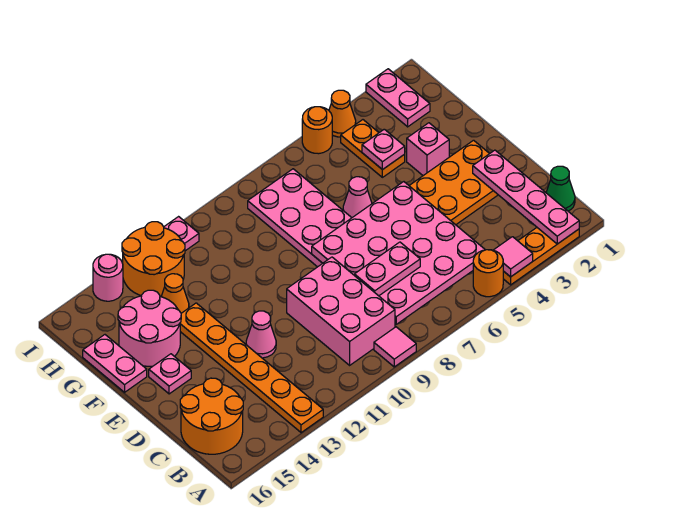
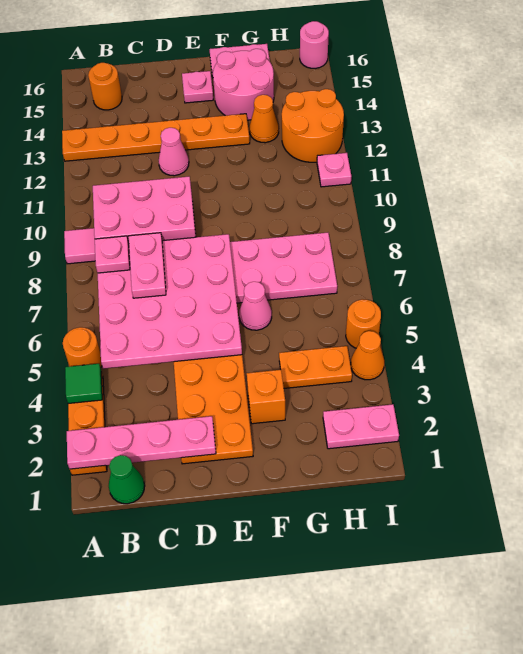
pink 1x1 tile [494,237,533,277] -> green 1x1 tile [65,364,102,403]
orange 2x2 round brick [180,378,243,454] -> orange 1x1 round brick [88,63,122,110]
pink 1x1 brick [407,123,449,176] -> orange 1x1 brick [247,370,285,424]
pink 1x1 plate [362,129,405,170] -> pink 1x1 plate moved to [95,236,130,273]
pink 1x1 round brick [93,254,123,301] -> pink 1x1 round brick moved to [300,21,329,68]

